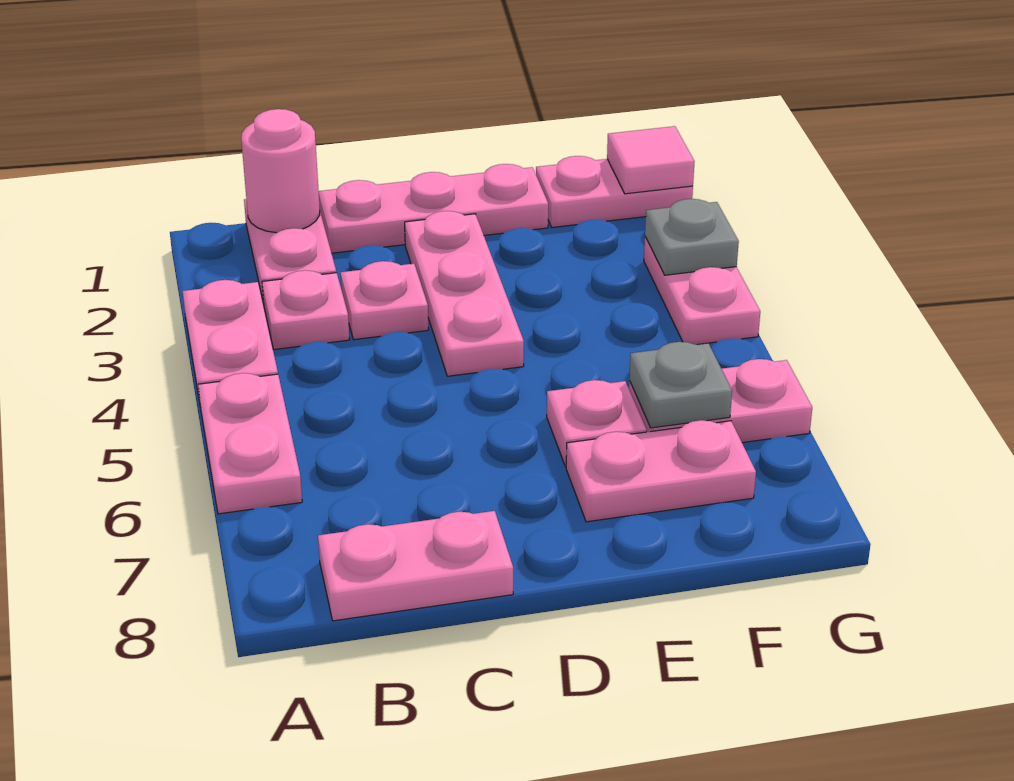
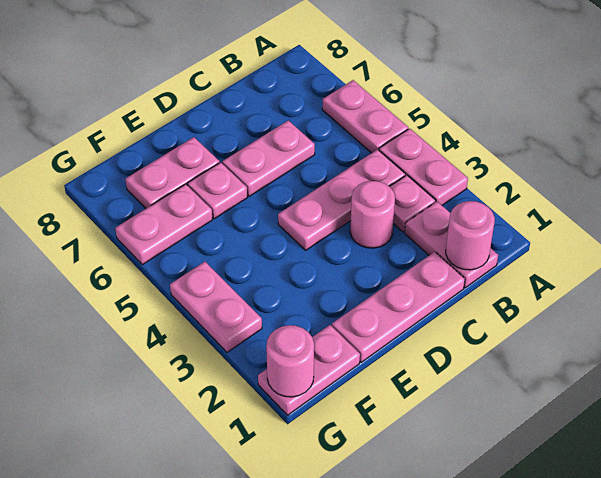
pink 1x2 plate [318,511,513,621] -> pink 1x2 plate moved to [222,120,315,196]
pink 1x1 plate [341,261,428,340] -> pink 1x1 round brick [350,181,395,248]
pink 1x3 plate [405,211,524,376] -> pink 1x3 plate turned to [278,149,405,250]
grey 1x1 plate [629,342,732,428] -> none
pink 1x1 tile [607,126,695,194] -> pink 1x1 round brick [266,325,314,397]
grey 1x1 plate [645,199,739,275] -> none

